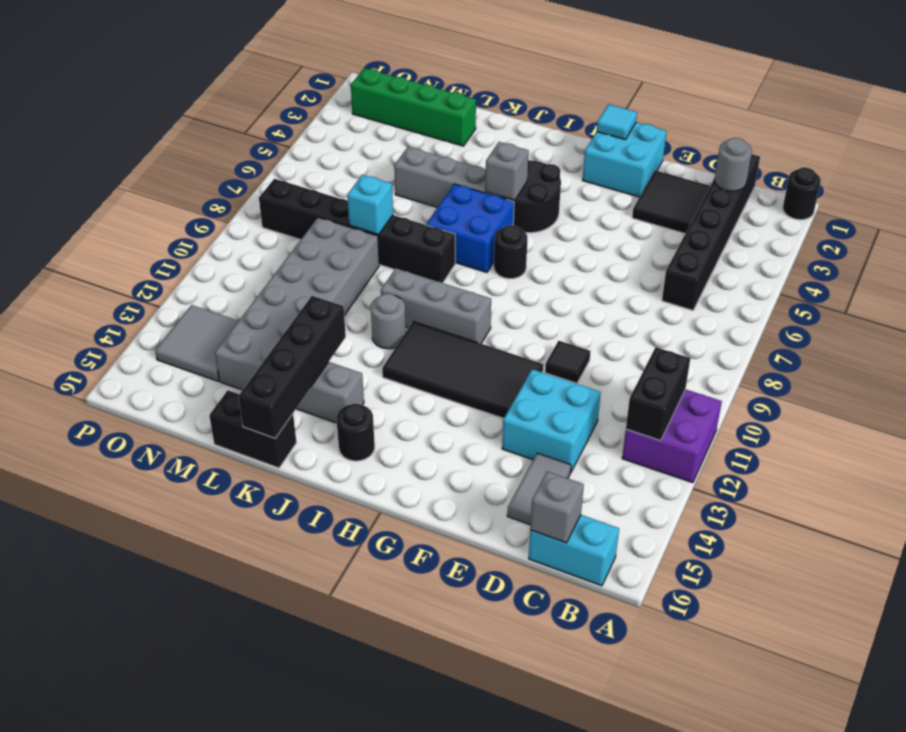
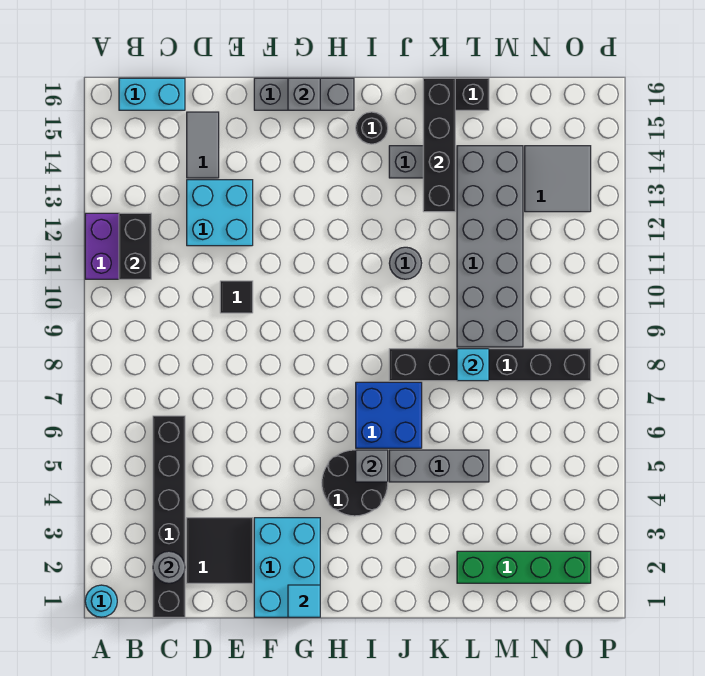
black 1x1 round brick [783,167,821,220] -> cyan 1x1 round brick [85,585,117,617]
grey 1x1 brick [530,471,584,543] -> grey 1x1 brick moved to [288,78,320,110]
cyan 2x2 brick [583,122,666,197] -> cyan 2x3 brick [254,518,320,617]
black 2x4 tile [382,322,543,418] -> none
black 1x1 round brick [494,225,527,279] -> none
grey 1x3 brick [381,268,491,344] -> grey 1x3 brick moved to [254,78,354,110]

